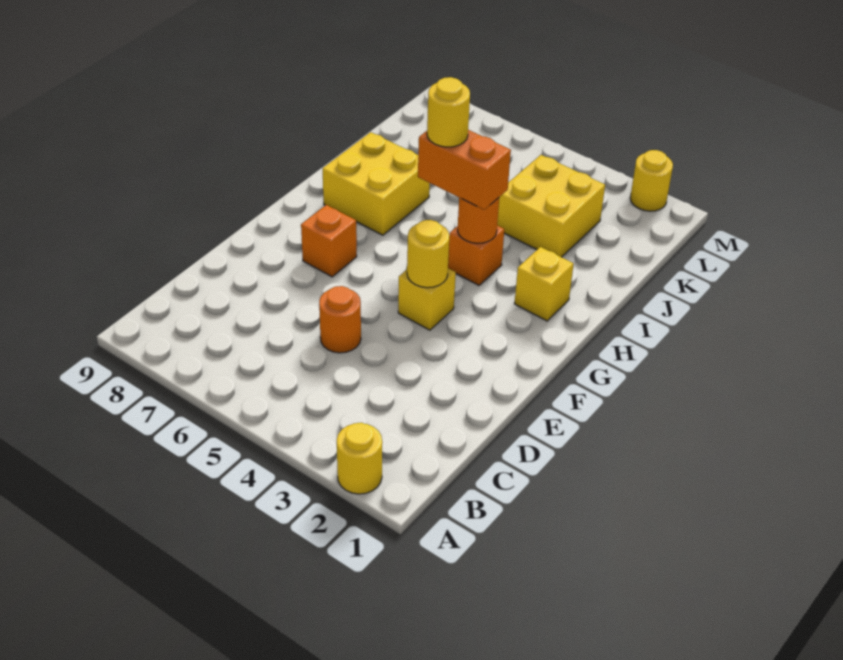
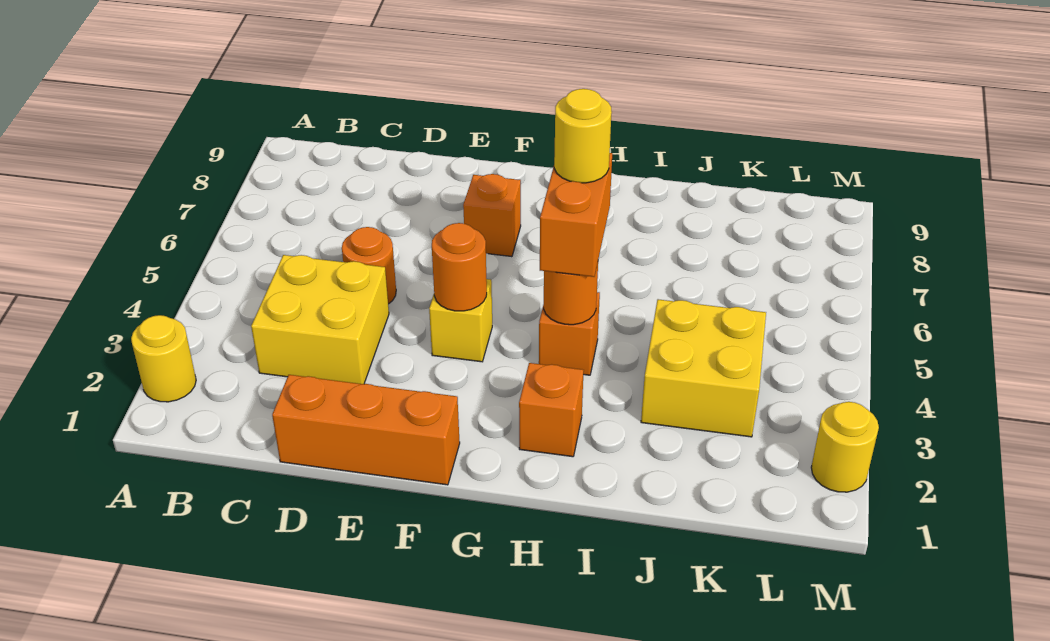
none -> orange 1x3 brick [272,375,460,485]
yellow 1x1 round brick [407,220,449,288] -> orange 1x1 round brick [432,223,487,311]
yellow 1x1 brick [514,247,574,321] -> orange 1x1 brick [519,363,584,457]
yellow 2x2 brick [323,132,430,235] -> yellow 2x2 brick moved to [251,255,389,384]

